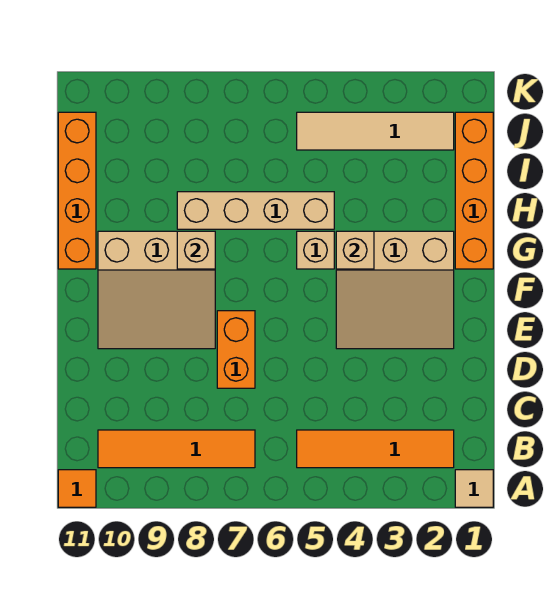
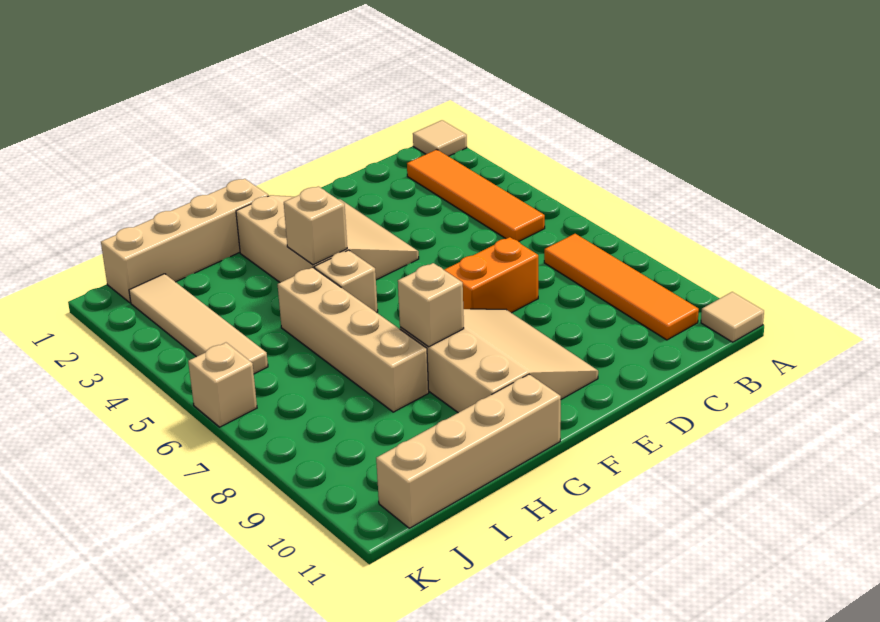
orange 1x1 tile [58,470,96,507] -> tan 1x1 tile [701,292,764,342]
orange 1x4 brick [455,112,493,269] -> tan 1x4 brick [101,179,268,303]
orange 1x4 brick [58,112,96,269] -> tan 1x4 brick [376,374,561,528]
none -> tan 1x1 brick [188,343,257,427]

